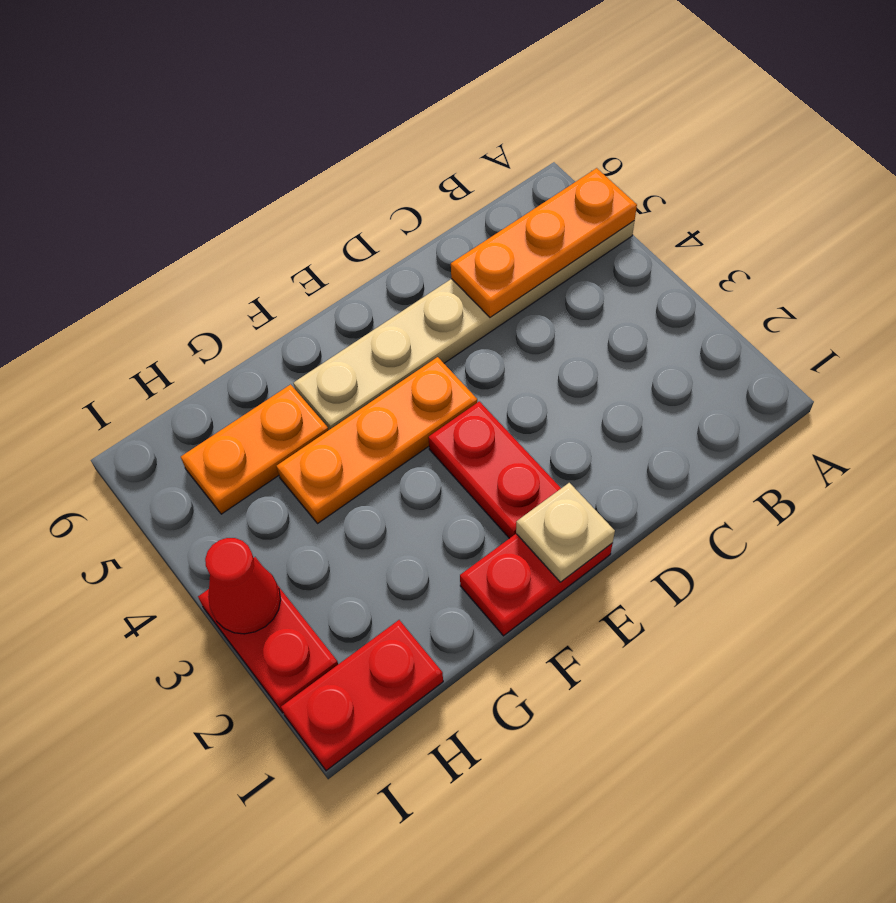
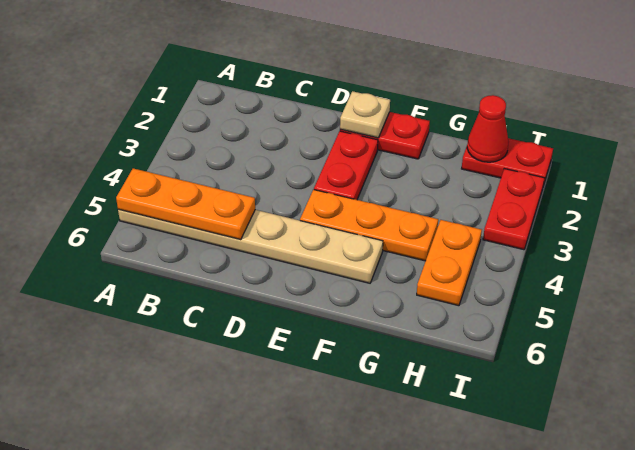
orange 1x2 plate [181,384,328,514] -> orange 1x2 plate turned to [417,220,482,306]
red 1x1 cone [205,538,281,634] -> red 1x1 cone moved to [467,95,508,162]

